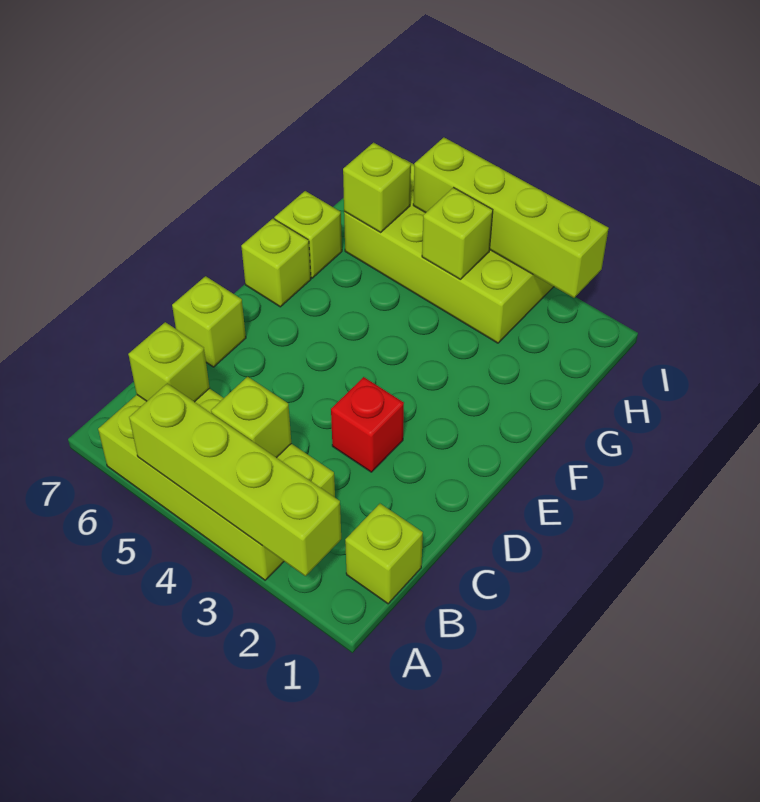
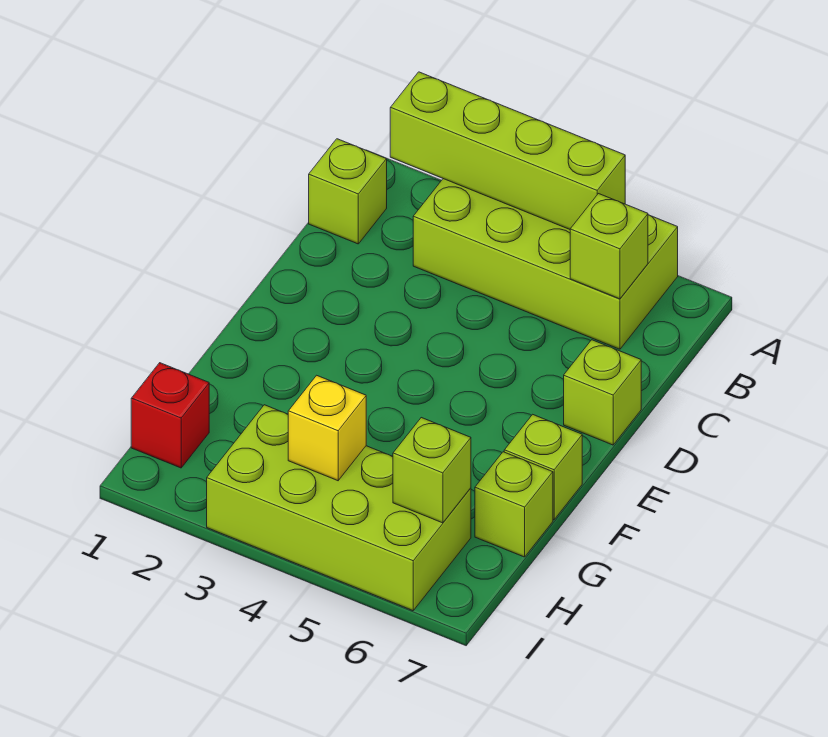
lime 1x1 brick [211,377,291,458] -> none
red 1x1 brick [331,377,404,472] -> red 1x1 brick moved to [131,363,209,468]
lime 1x1 brick [422,188,493,279] -> yellow 1x1 brick [288,375,366,481]
lime 1x4 brick [413,137,609,298] -> none

